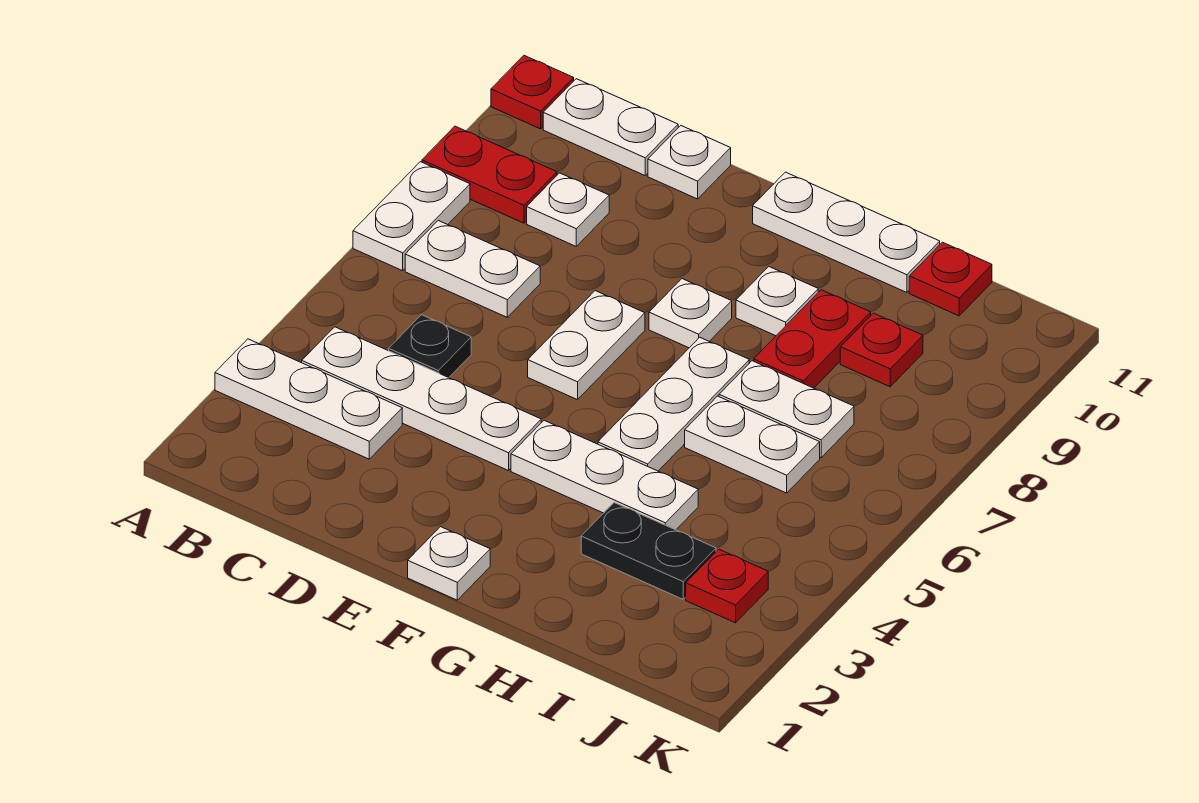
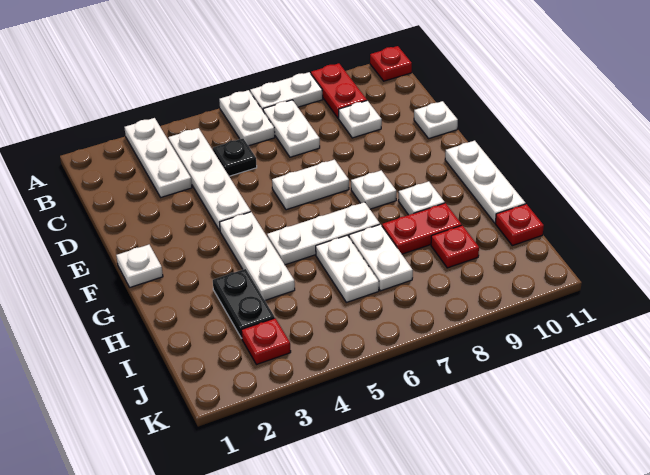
white 1x2 plate [543,79,678,175] -> white 1x2 plate moved to [219,90,275,146]

